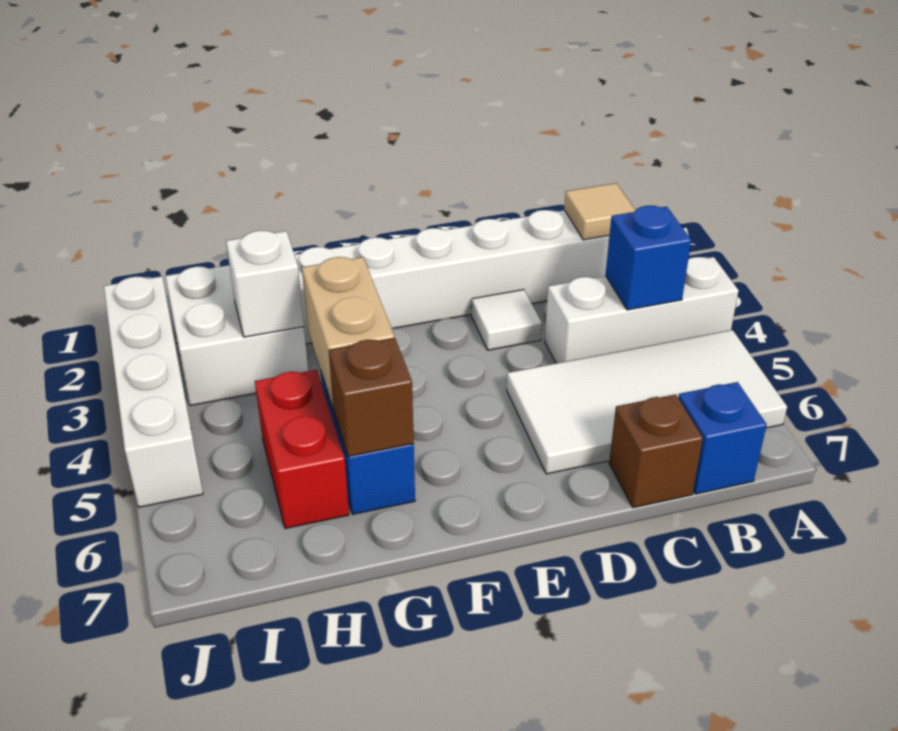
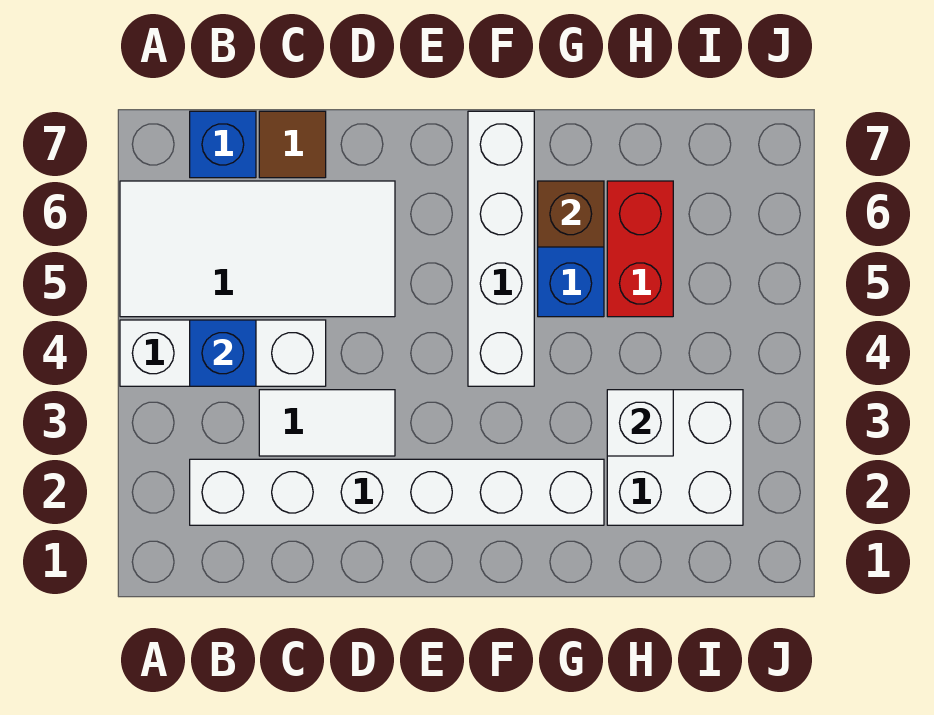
tan 1x1 tile [564,183,635,240] -> none
brown 1x1 brick [609,394,703,508] -> brown 1x1 tile [259,111,326,178]
white 1x1 tile [471,290,542,350] -> white 1x2 tile [259,390,395,456]
tan 1x2 brick [302,257,394,409] -> none
white 1x4 brick [104,276,203,507] -> white 1x4 brick moved to [468,111,534,386]

